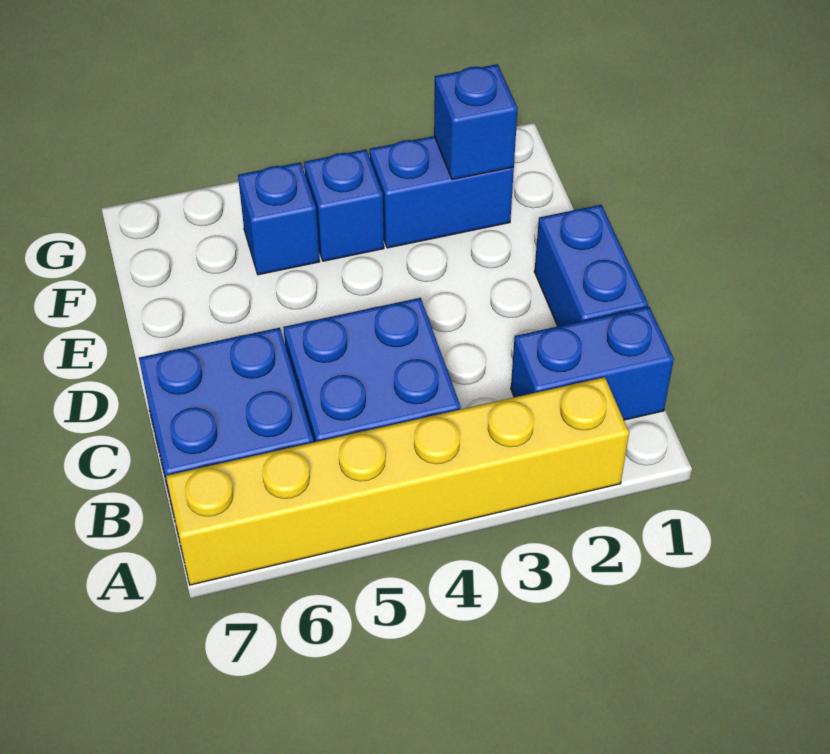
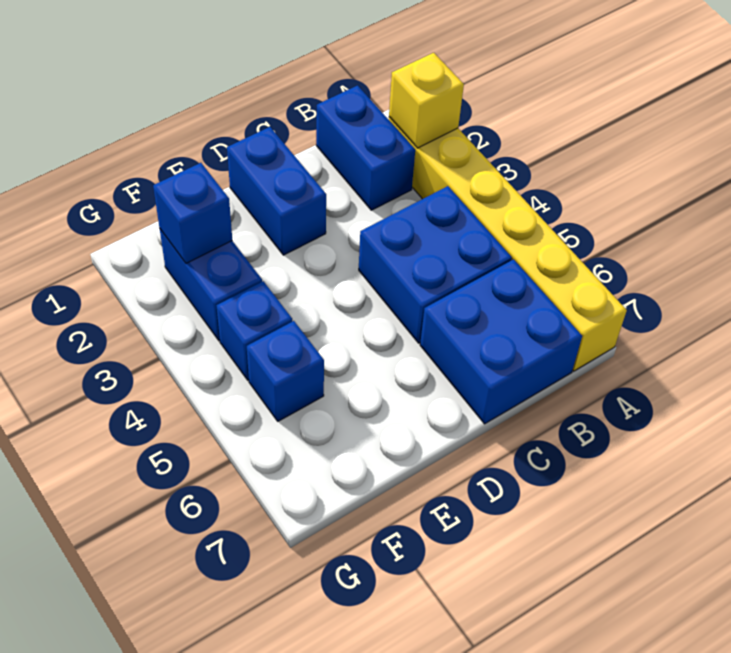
none -> yellow 1x1 brick [389,53,464,148]
blue 1x2 brick [534,205,648,326] -> blue 1x2 brick turned to [227,127,326,255]

